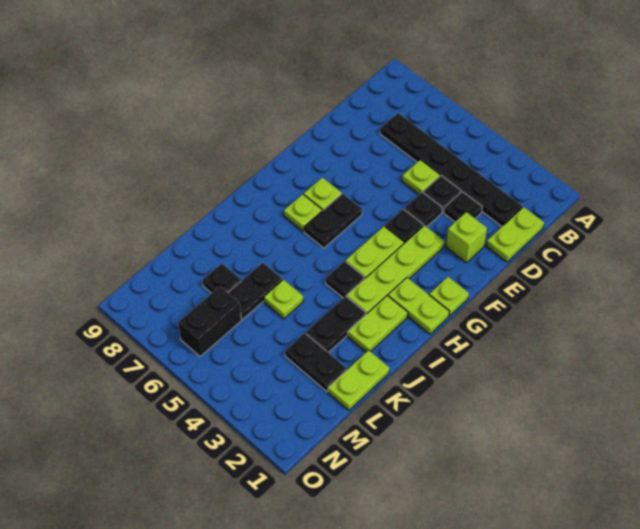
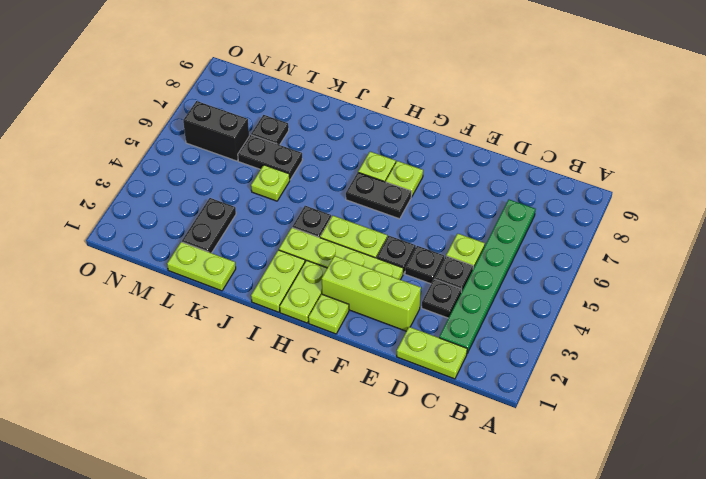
black 1x6 plate [380,113,522,226] -> green 1x6 plate [439,200,535,353]
lime 1x1 brick [446,212,487,263] -> lime 1x3 brick [322,256,421,331]
lime 1x2 plate [348,296,408,352] -> lime 1x2 plate turned to [251,250,305,312]
black 1x2 plate [306,296,366,353] -> none

